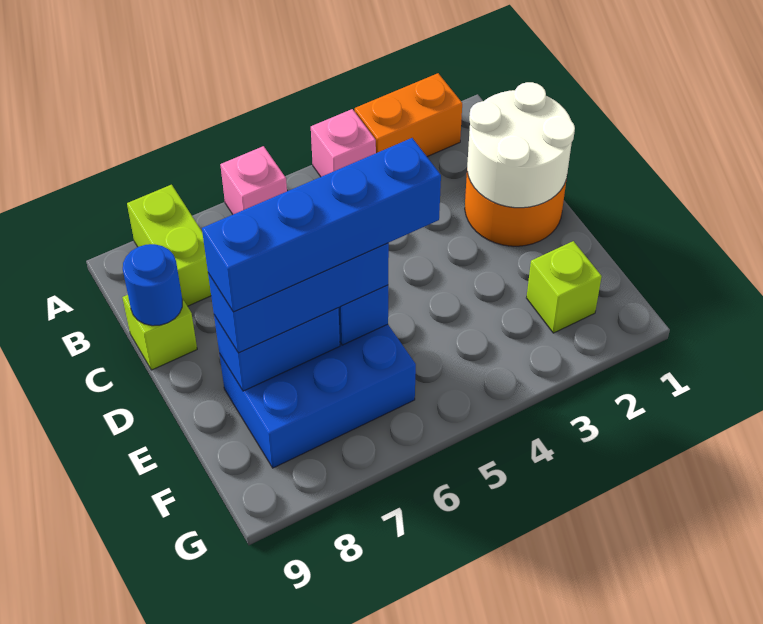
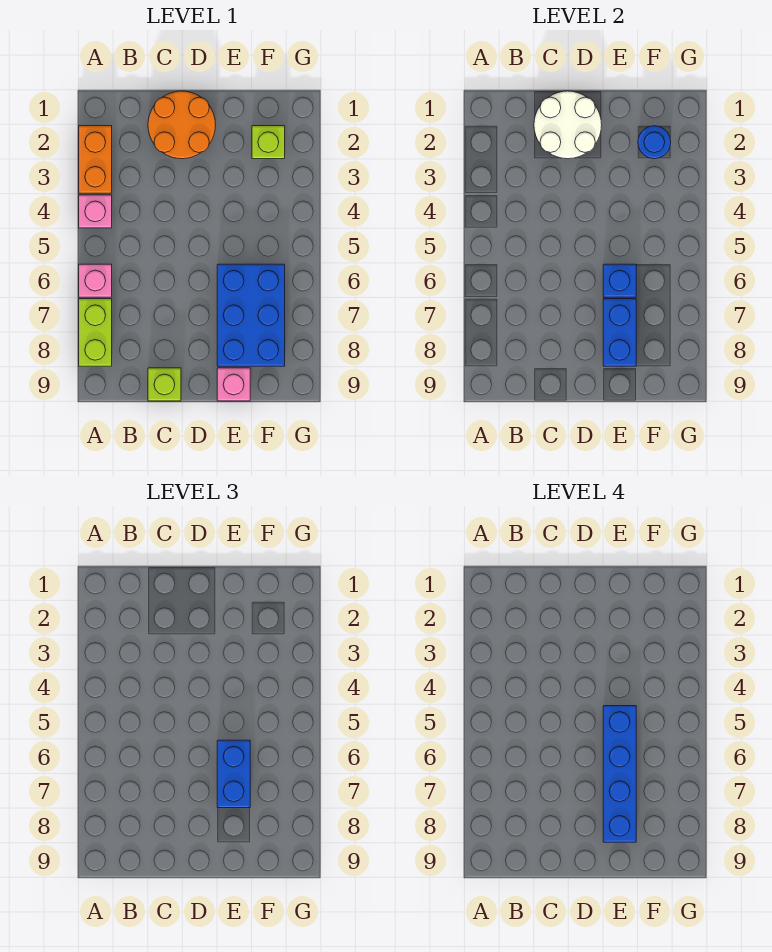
lime 1x2 brick [127,185,211,306] -> lime 1x2 brick turned to [79,299,112,366]
blue 1x1 round brick [123,244,182,326] -> blue 1x1 round brick moved to [638,126,671,159]
blue 1x3 brick [208,243,389,353] -> blue 1x2 brick [217,740,250,808]
none -> pink 1x1 brick [217,368,250,401]

